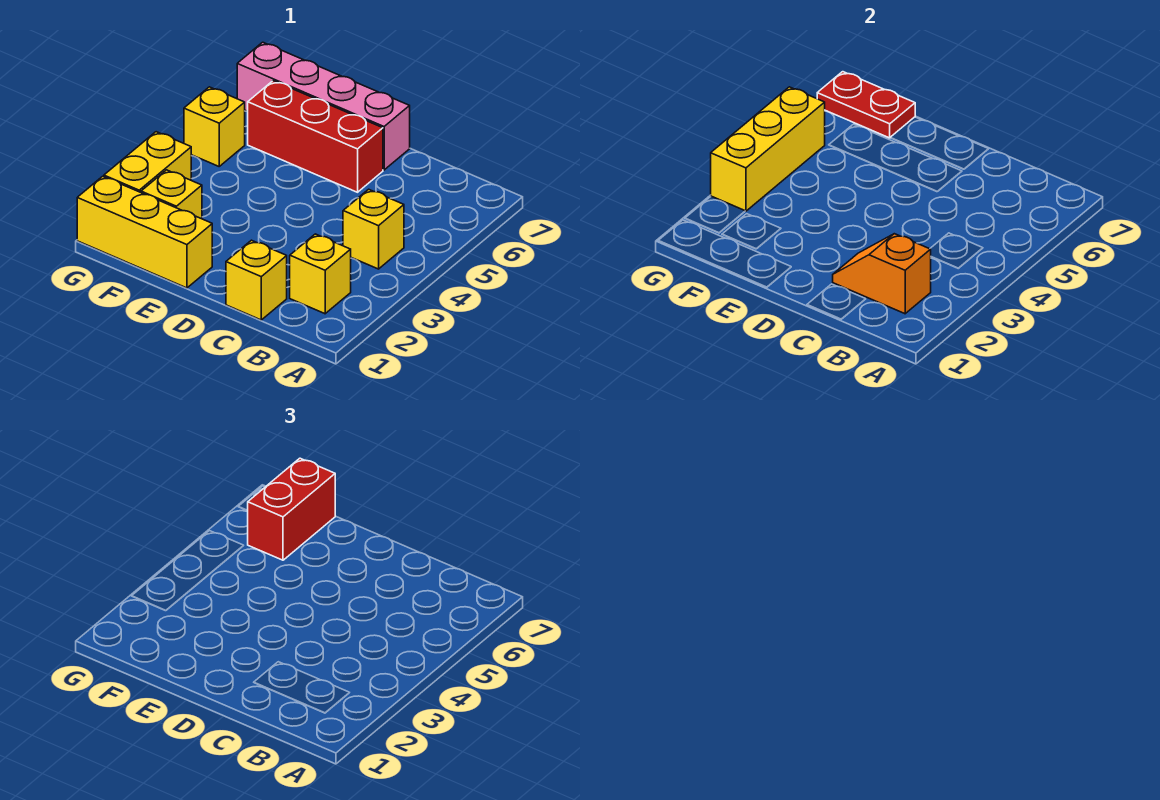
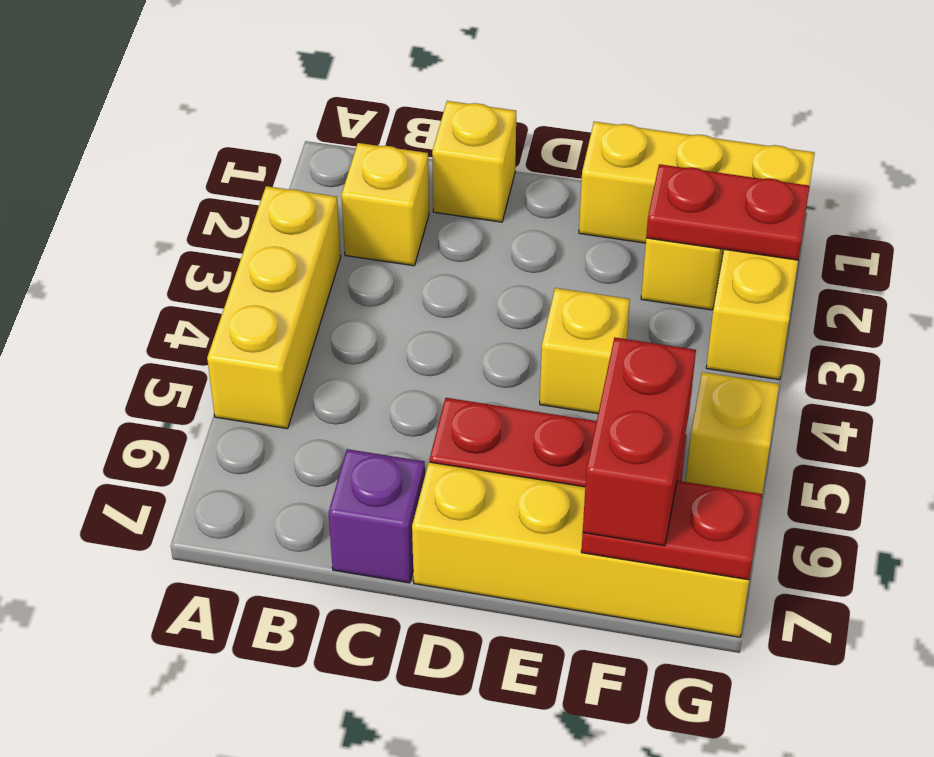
orange 1x2 slope [833,234,931,314] -> none
yellow 1x1 brick [343,189,404,269] -> yellow 1x1 brick moved to [540,288,630,414]
none -> purple 1x1 brick [328,449,425,583]
pink 1x4 brick [237,42,410,170] -> yellow 1x4 brick [412,462,749,637]
none -> red 1x2 plate [646,164,810,260]
yellow 1x3 brick [711,87,825,211] -> yellow 1x3 brick moved to [207,186,341,429]

